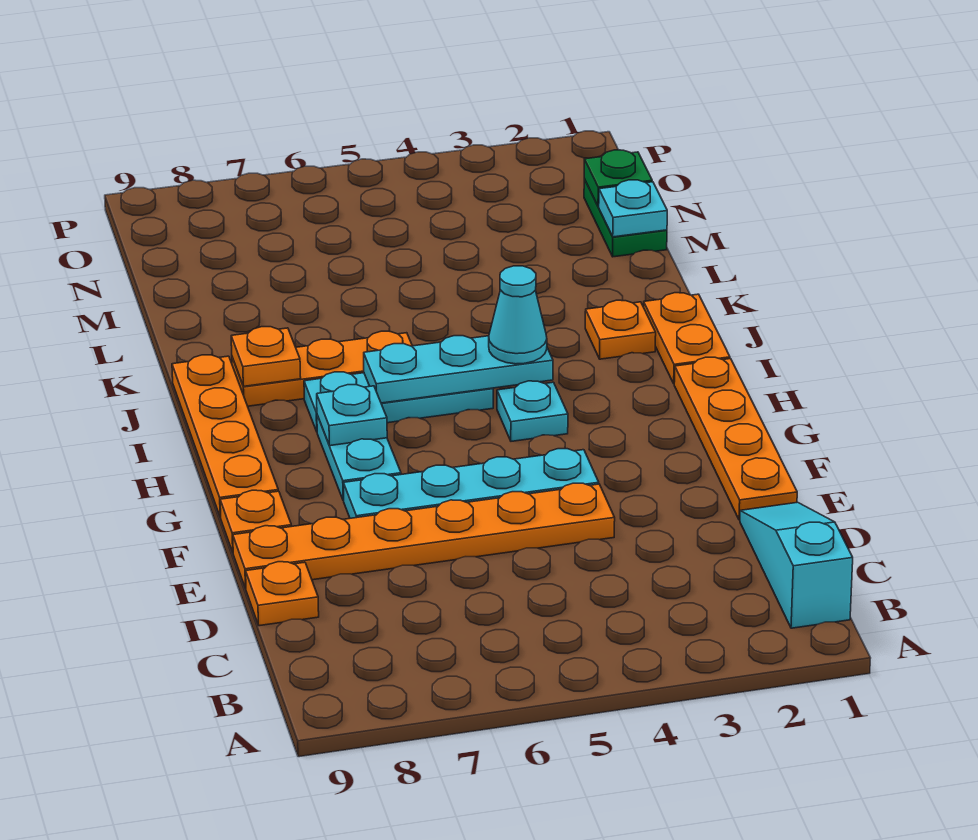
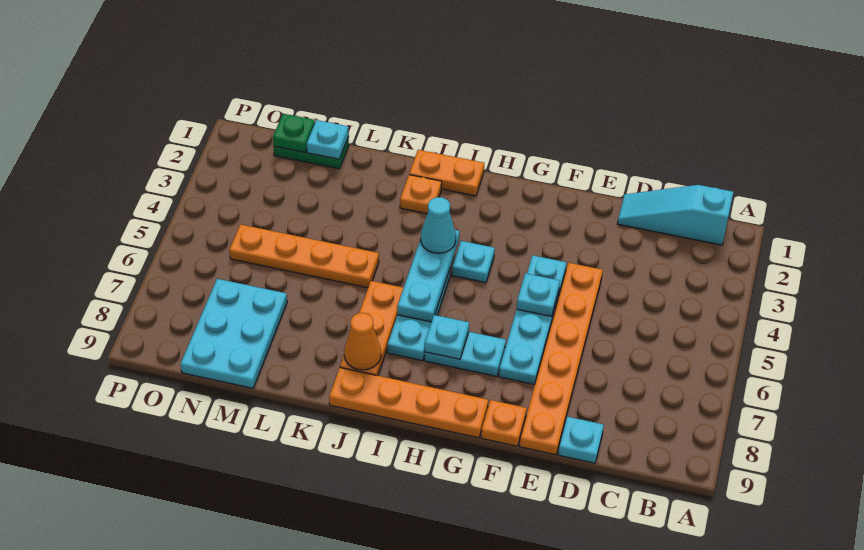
orange 1x1 plate [246,562,319,626] -> cyan 1x1 plate [558,417,604,463]
orange 1x4 plate [674,357,797,520] -> orange 1x4 plate moved to [229,224,379,288]
none -> cyan 1x1 plate [517,273,560,317]
orange 1x1 plate [231,327,301,386] -> orange 1x1 cone [344,313,381,370]
none -> cyan 2x3 plate [180,279,287,388]

